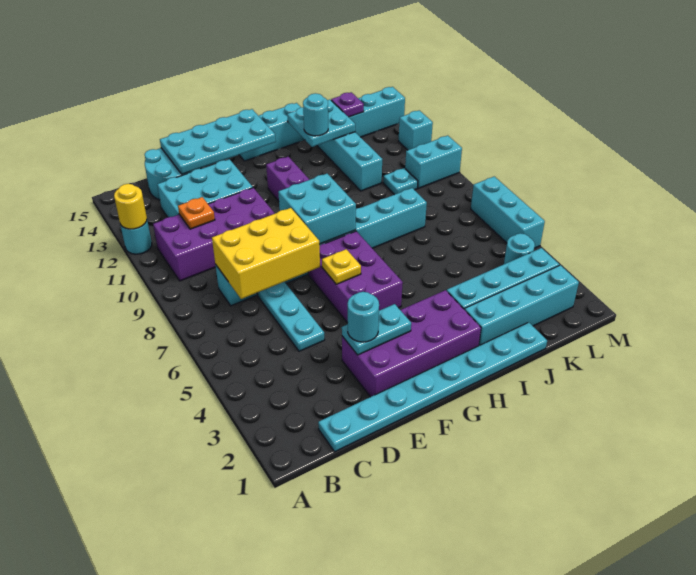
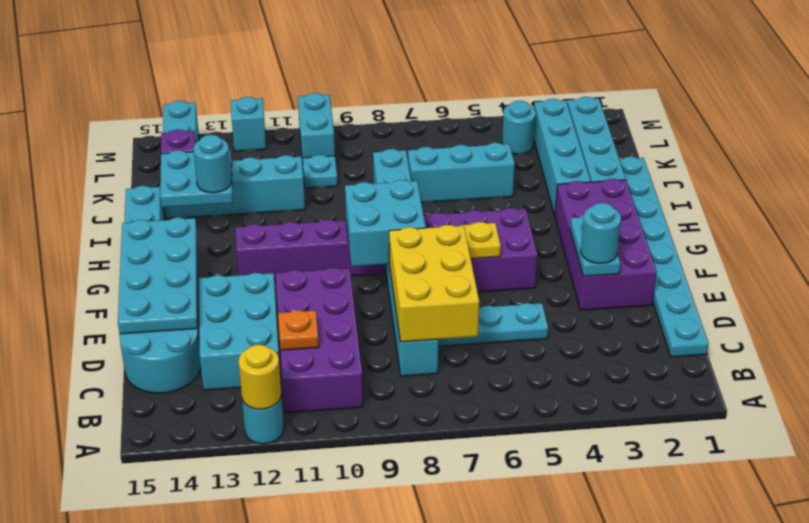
cyan 1x3 brick [471,177,545,248] -> cyan 1x3 brick moved to [408,143,515,202]

